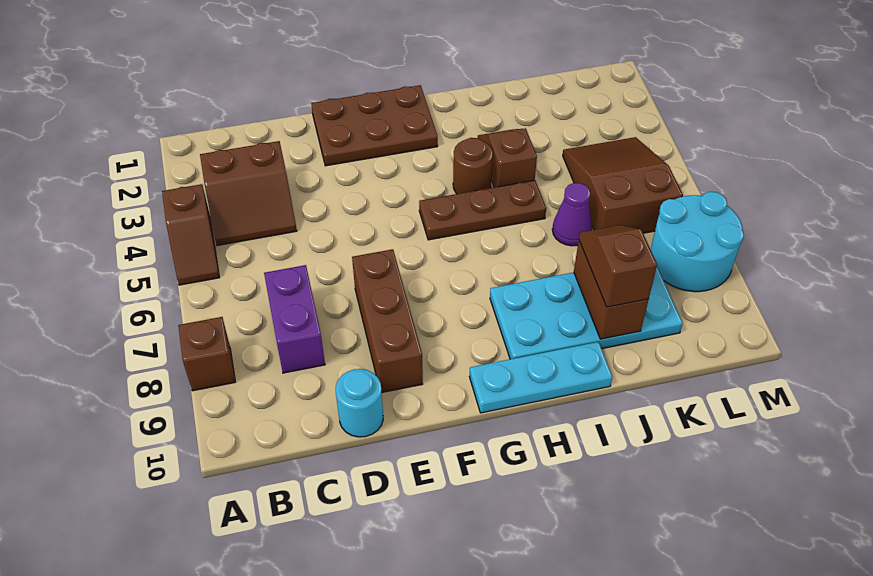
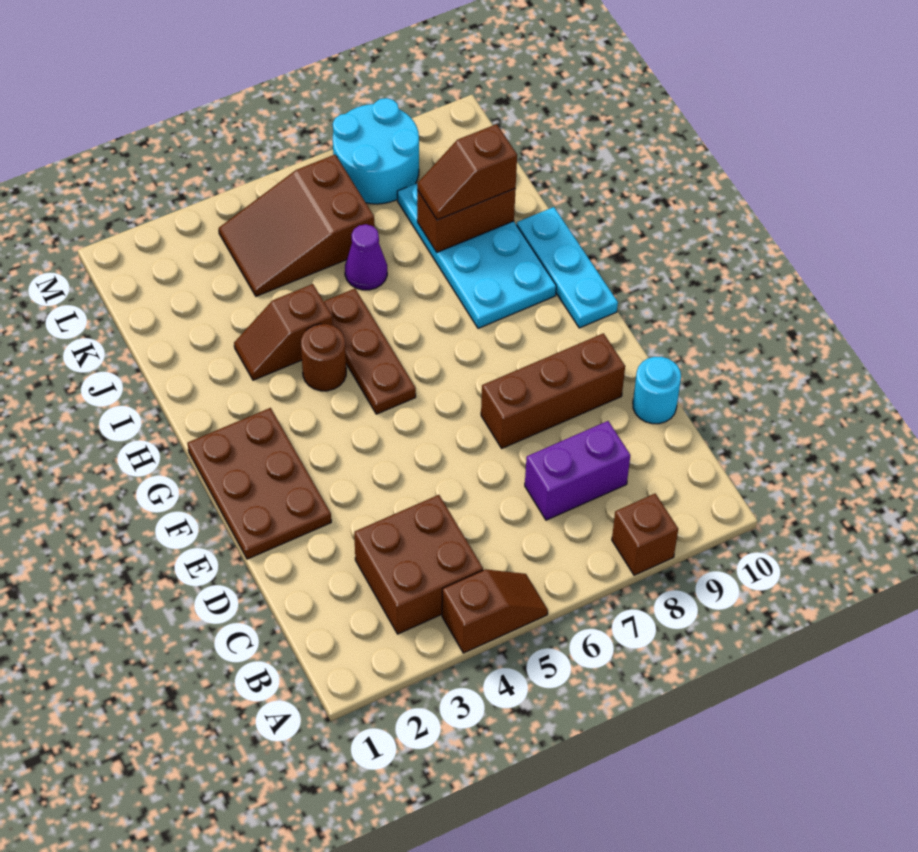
brown 2x2 slope [200,141,297,246] -> brown 2x2 brick [354,495,483,634]

